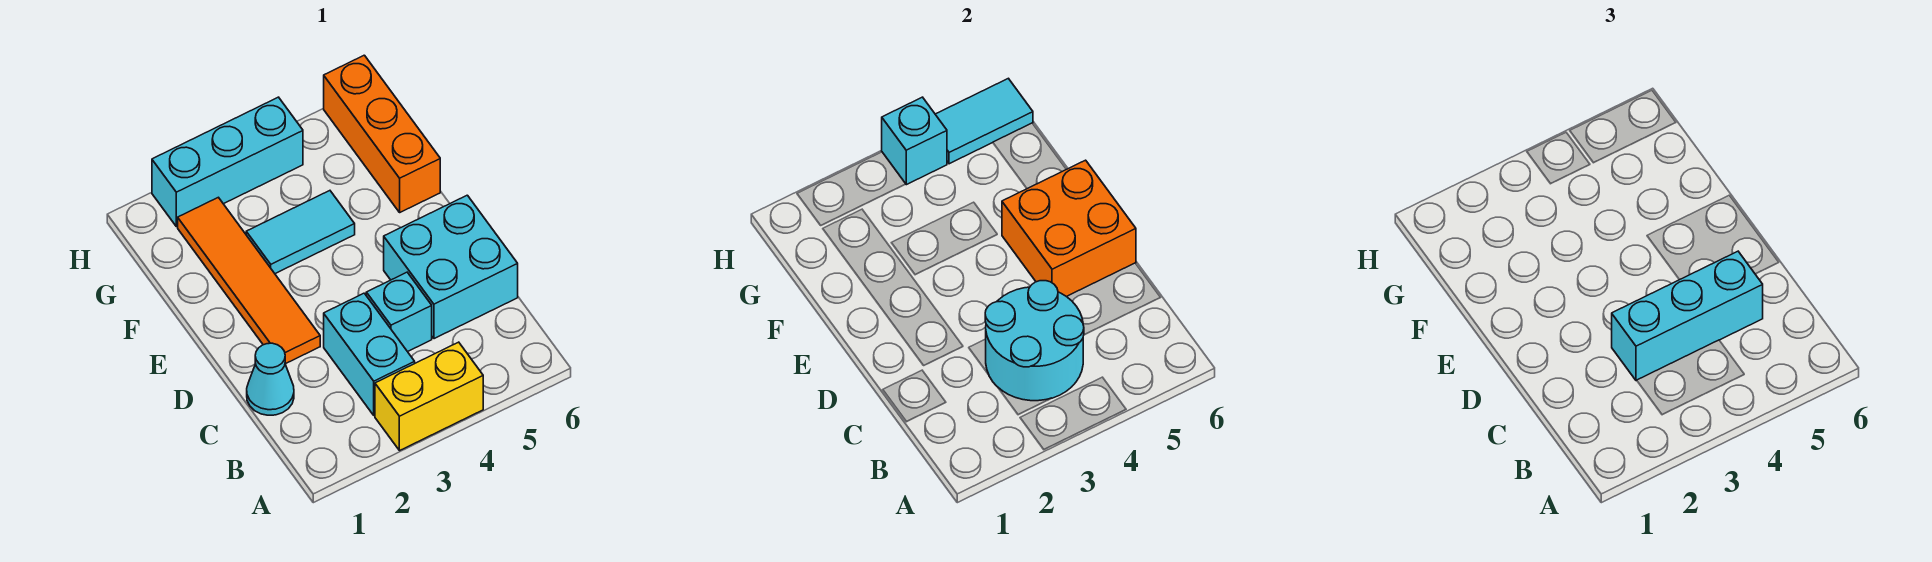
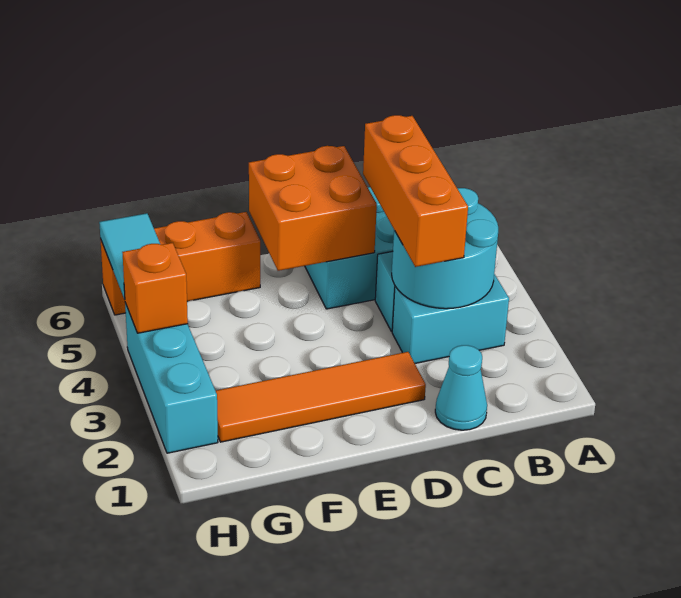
yellow 1x2 brick [375,342,483,451] -> none
cyan 1x3 brick [1612,251,1763,381] -> orange 1x3 brick [363,115,468,267]
cyan 1x2 tile [246,191,355,274] -> none
cyan 1x1 brick [882,97,947,185] -> orange 1x1 brick [122,243,188,333]

